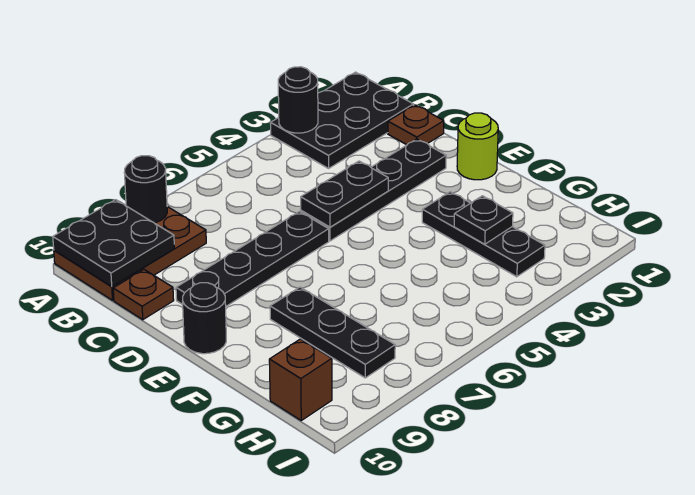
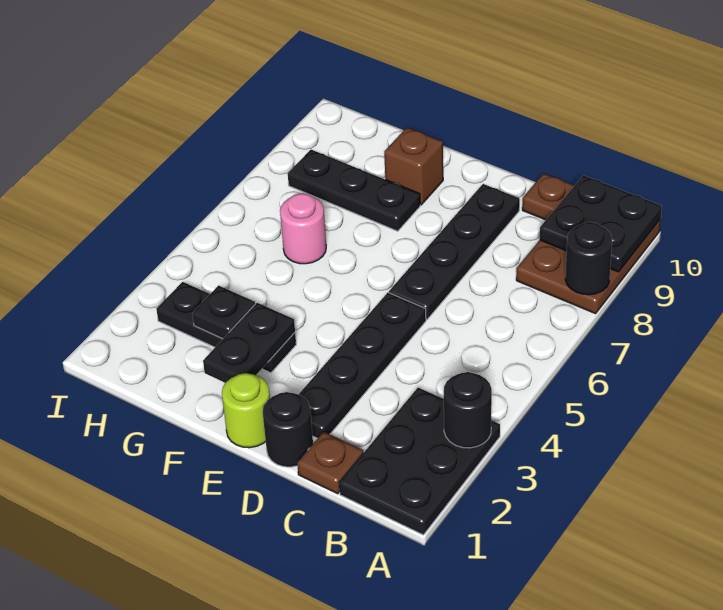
black 1x2 plate [301,161,388,227] -> black 1x2 plate moved to [203,303,295,383]
black 1x1 round brick [183,283,226,354] -> black 1x1 round brick moved to [263,392,313,467]
none -> pink 1x1 round brick [280,193,326,264]
brown 1x1 brick [269,339,332,420] -> brown 1x1 brick moved to [384,127,443,205]

